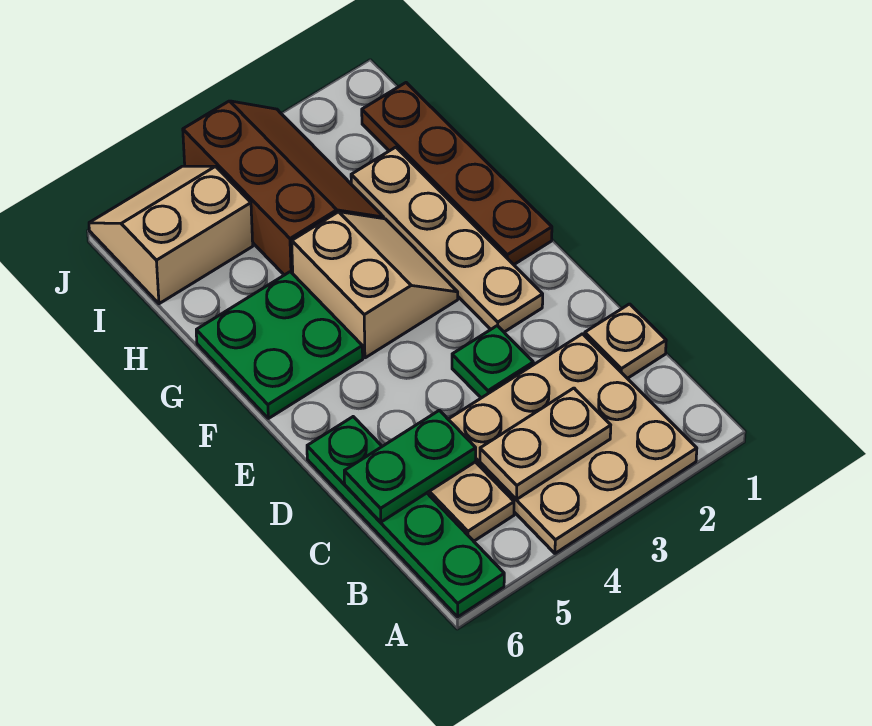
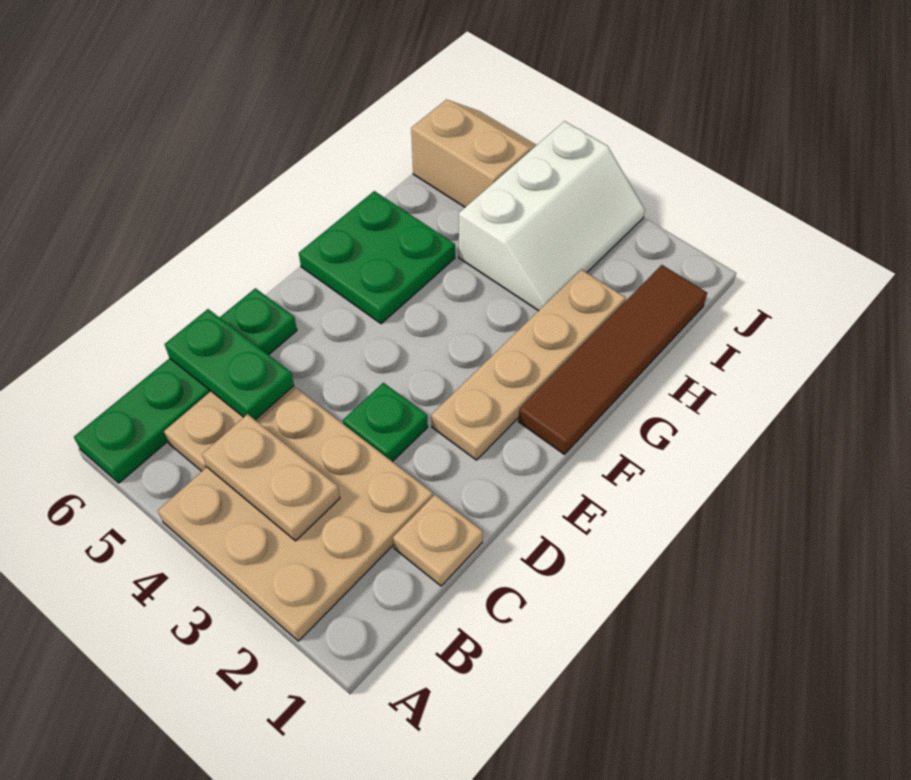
brown 1x4 plate [362,83,552,265] -> brown 1x4 tile [518,265,707,454]
tan 2x2 slope [292,212,458,358] -> none
brown 2x3 slope [183,101,384,275] -> white 2x3 slope [459,121,645,311]

